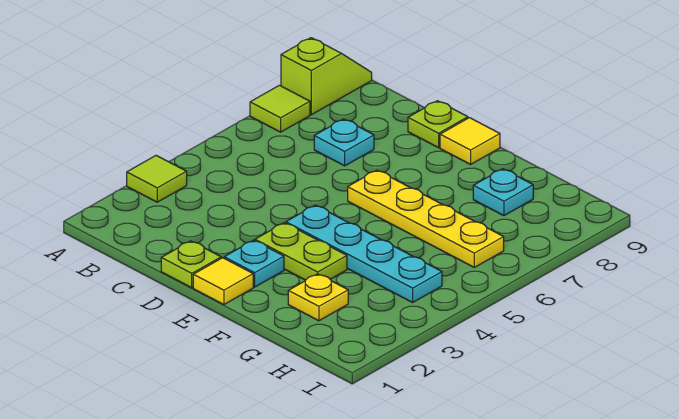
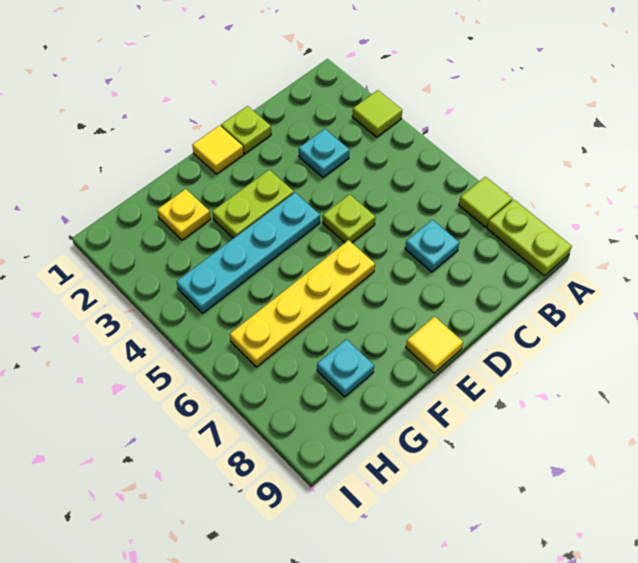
lime 1x2 slope [281,38,372,115] -> lime 1x2 plate [487,200,572,276]
lime 1x1 plate [408,101,468,148] -> lime 1x1 plate moved to [323,194,375,243]
cyan 1x1 plate [224,240,284,287] -> cyan 1x1 plate moved to [299,129,349,178]

